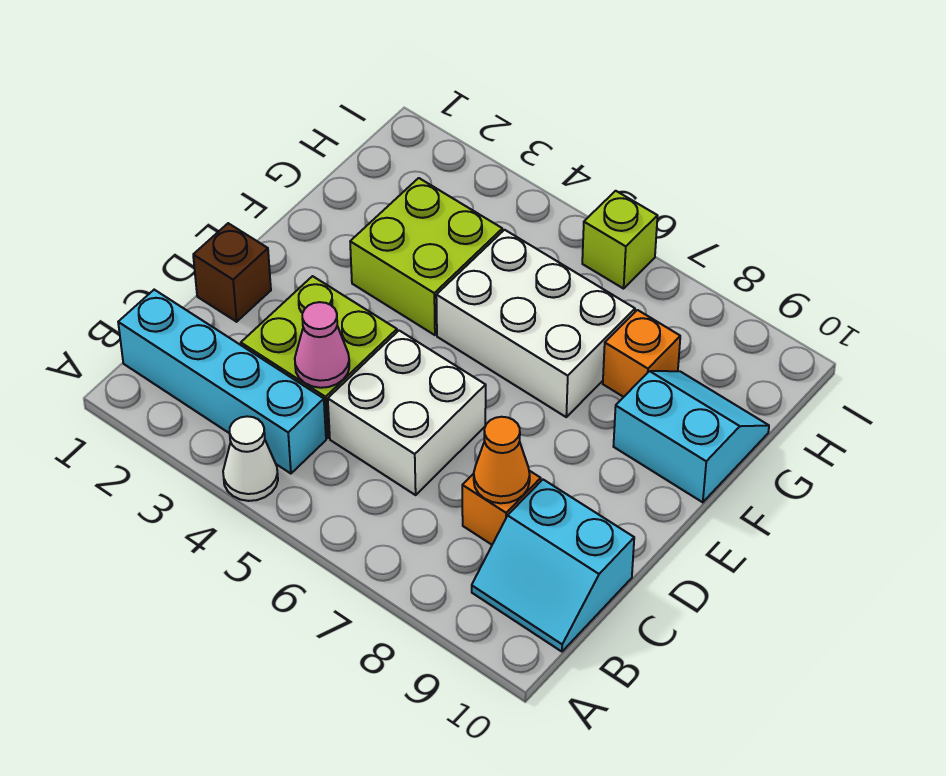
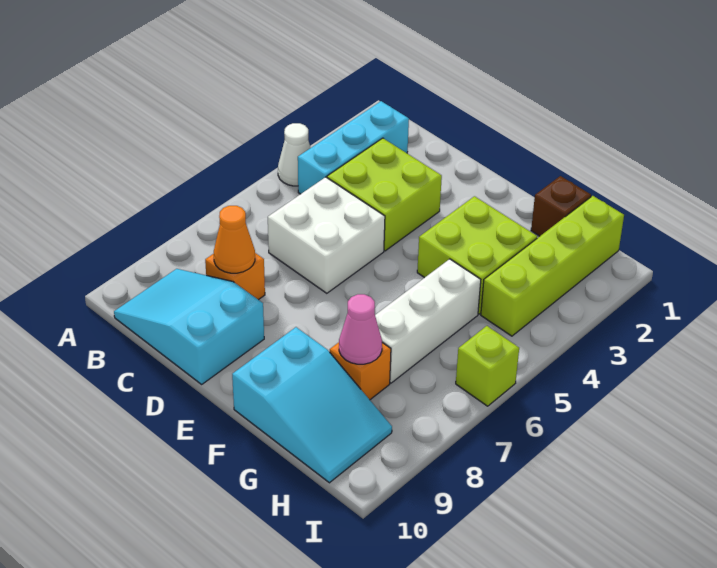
cyan 1x4 brick [118,290,326,474] -> cyan 1x3 brick [298,101,409,194]
cyan 2x2 slope [472,480,634,652] -> cyan 2x3 slope [114,269,264,384]
pink 1x1 cone [295,302,349,388] -> pink 1x1 cone moved to [339,294,382,364]
brown 1x1 brick [193,223,271,322] -> brown 1x1 brick moved to [531,176,591,236]
white 2x3 brick [436,230,635,417] -> white 1x3 brick [375,259,481,383]
cyan 2x2 slope [613,371,769,502] -> cyan 2x3 slope [232,327,392,483]
none -> lime 1x4 brick [481,196,624,336]

